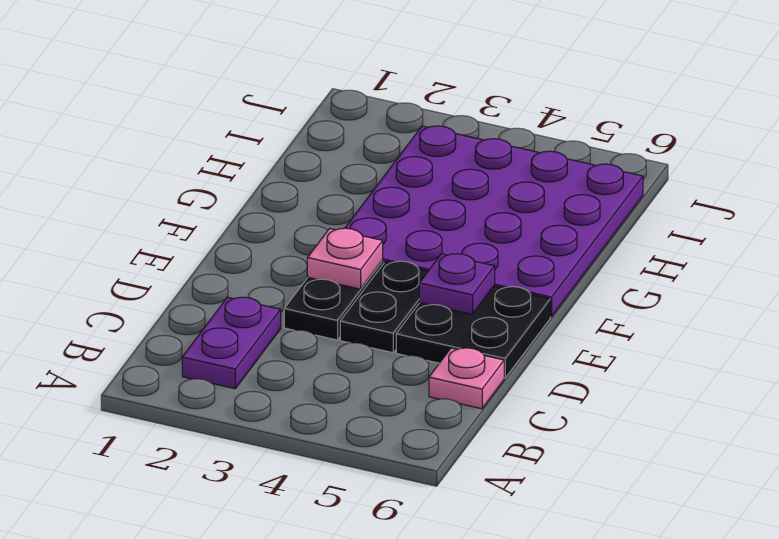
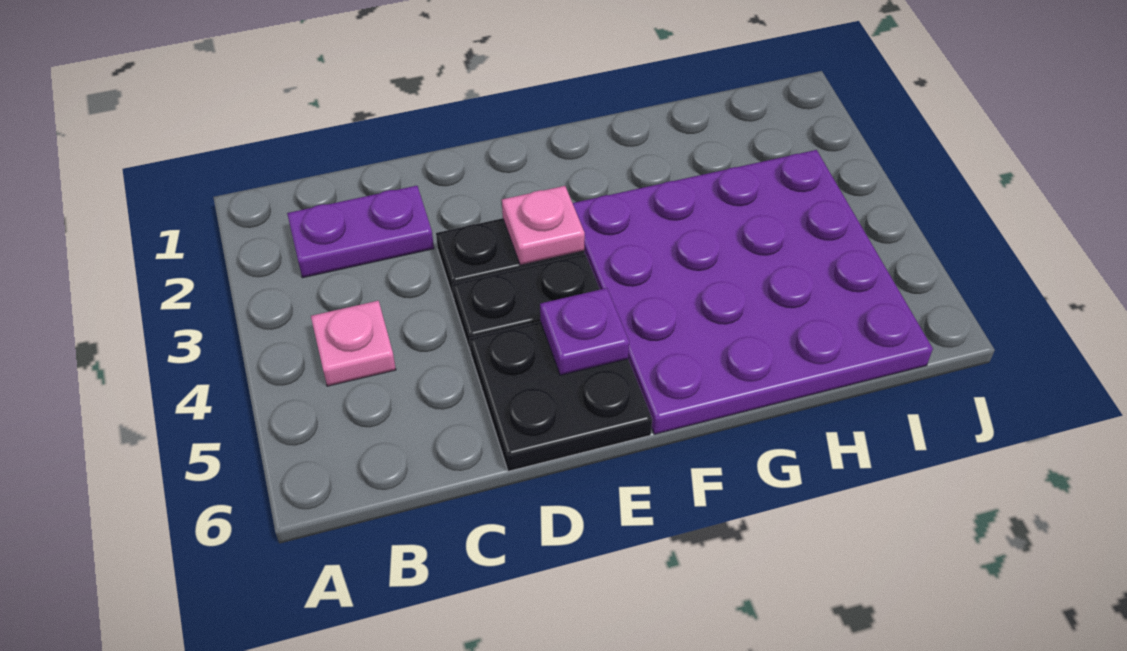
pink 1x1 plate [429,348,504,409] -> pink 1x1 plate moved to [311,301,396,386]

